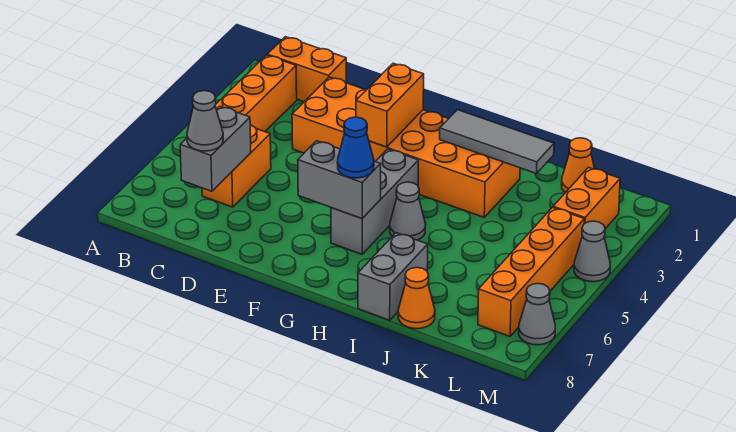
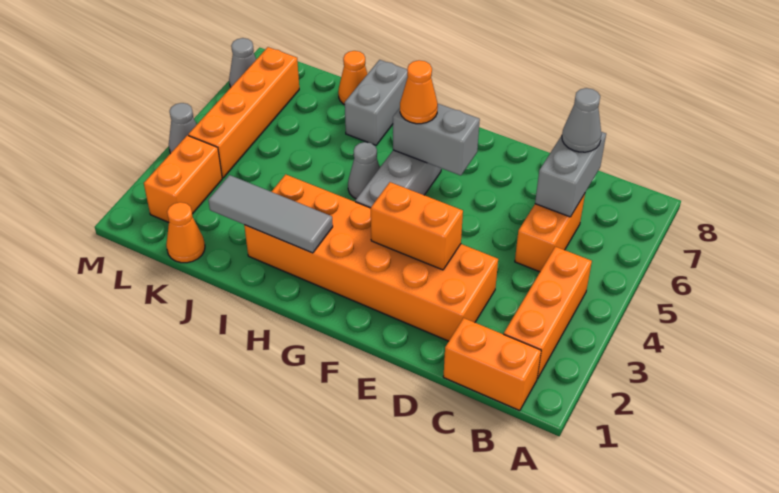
orange 1x2 brick [356,63,424,147] -> orange 1x2 brick turned to [371,182,463,270]
blue 1x1 cone [337,117,374,178] -> orange 1x1 cone [400,60,438,124]

